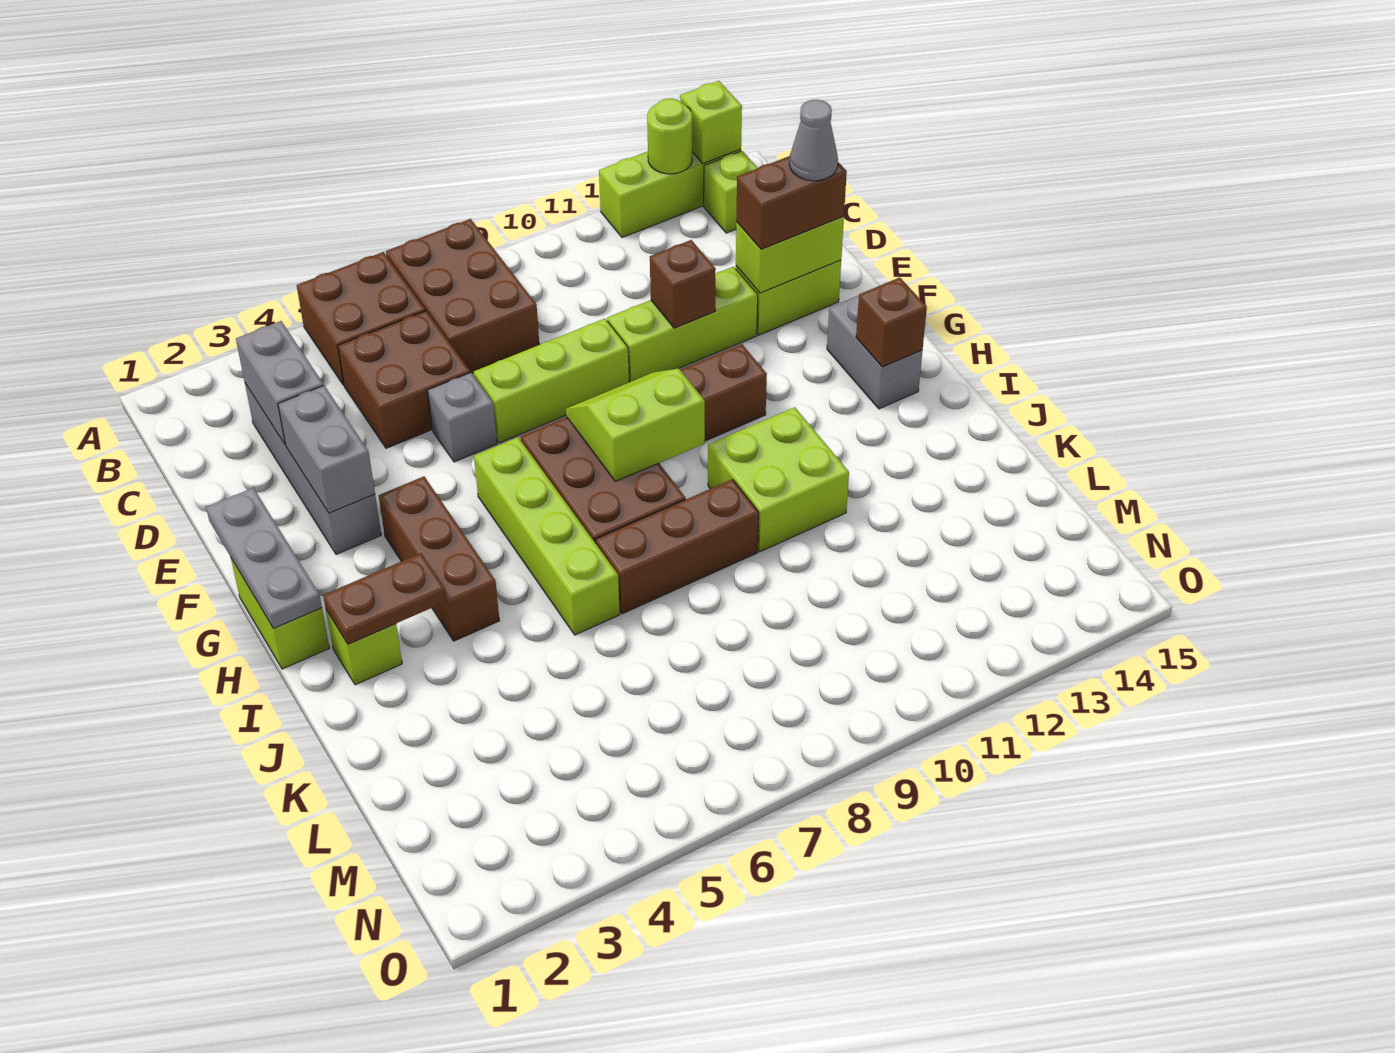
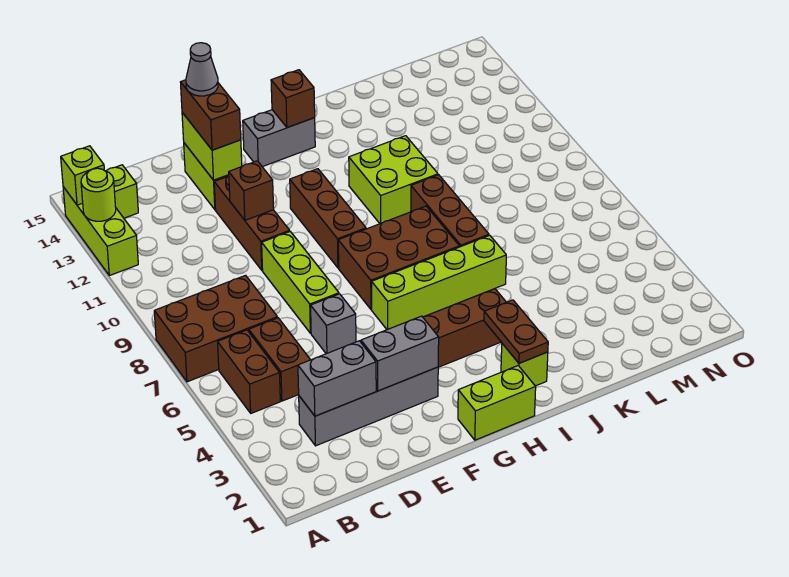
brown 2x2 brick [297,252,426,385] -> brown 1x2 brick [218,330,280,413]
brown 2x2 brick [338,311,470,448] -> brown 1x2 brick [249,318,310,401]
lime 1x3 brick [607,267,758,382] -> brown 1x3 brick [214,176,290,270]
grey 1x3 plate [206,488,322,629] -> none
lime 2x2 slope [566,368,705,482] -> none

